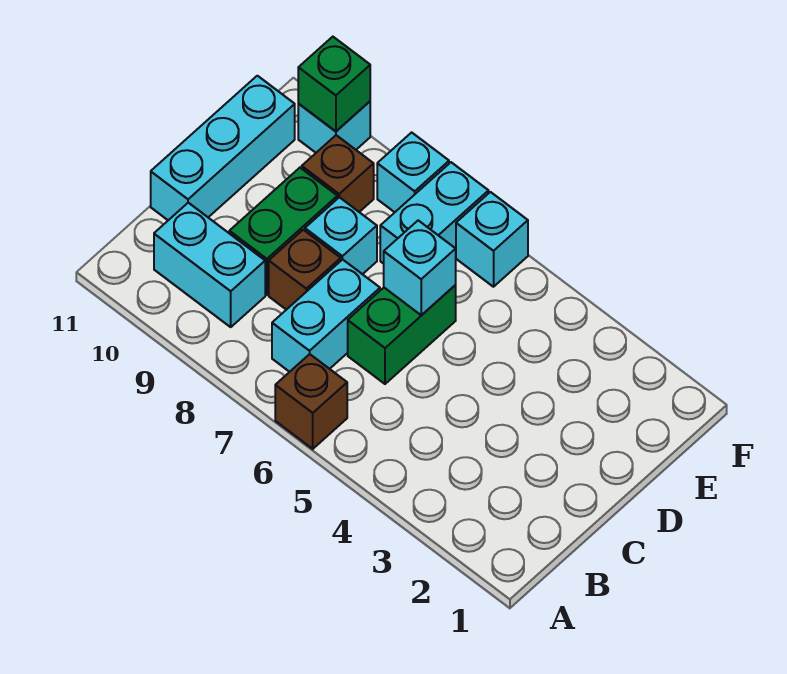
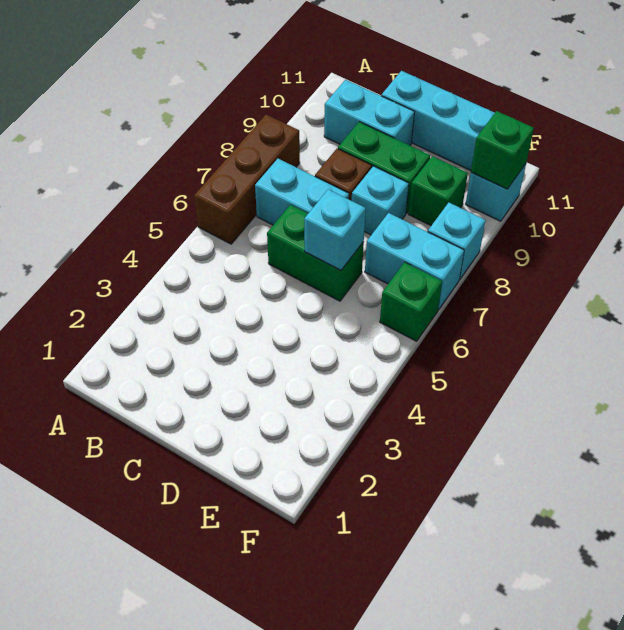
brown 1x1 brick [275,354,347,449] -> brown 1x3 brick [194,115,300,244]
cyan 1x2 brick [154,203,265,327] -> cyan 1x2 brick turned to [324,80,414,146]
brown 1x1 brick [302,135,374,212] -> green 1x1 brick [408,156,468,226]
cyan 1x1 brick [456,192,528,287] -> green 1x1 brick [380,262,442,341]

